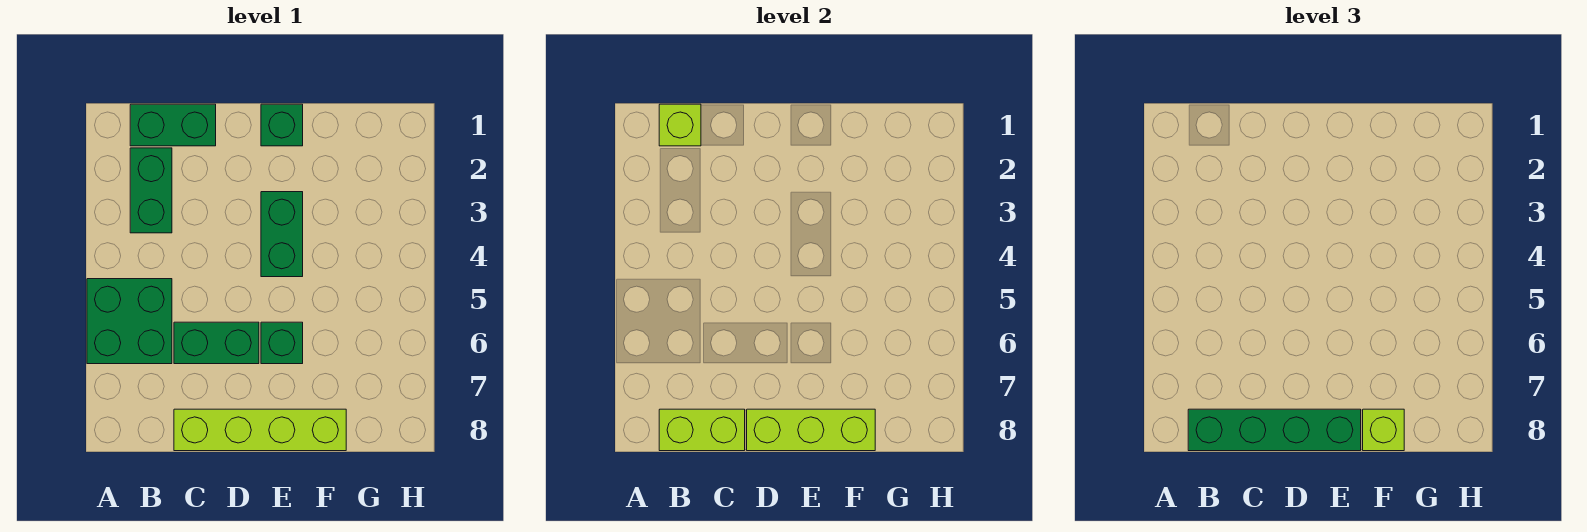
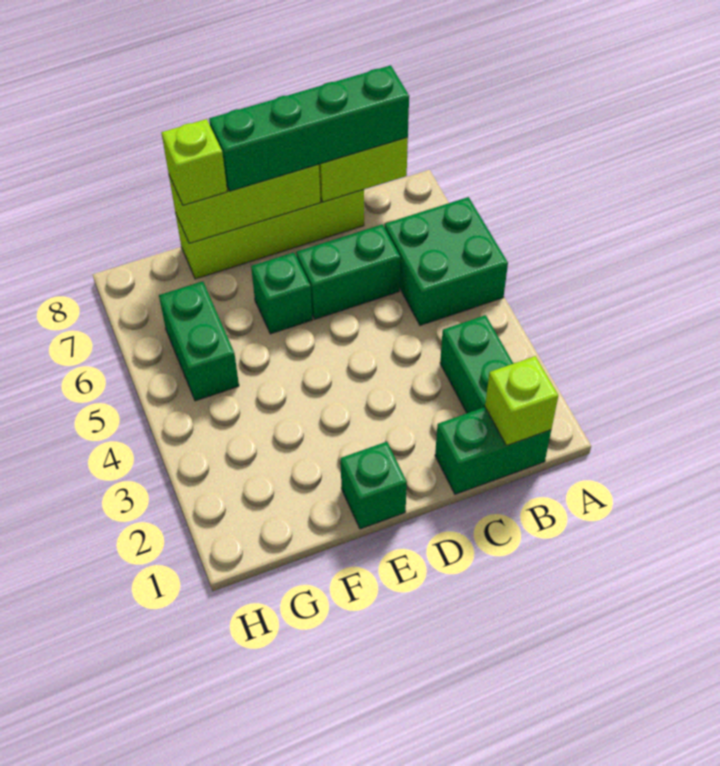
green 1x2 brick [261,192,303,277] -> green 1x2 brick moved to [159,281,239,401]

